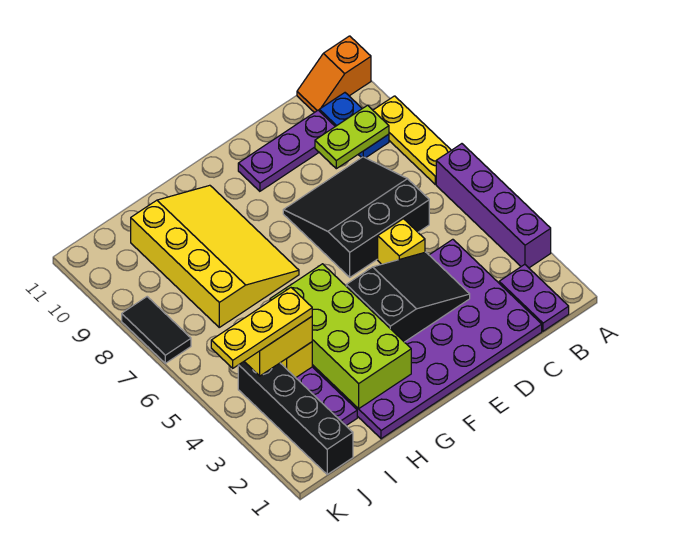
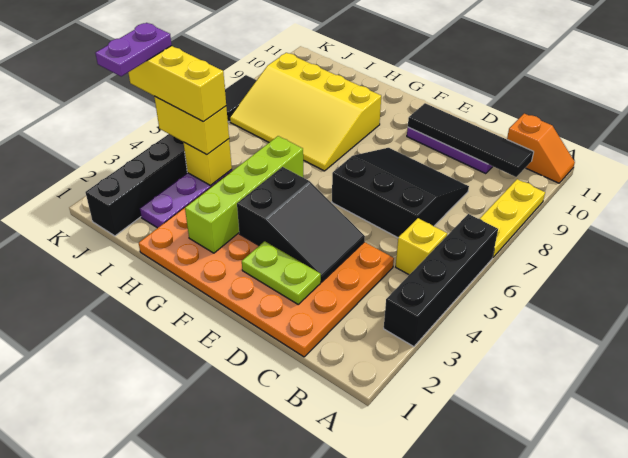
purple 1x4 brick [436,144,551,268] -> black 1x4 brick [384,214,498,347]
orange 1x2 slope [297,36,371,113] -> orange 1x2 slope turned to [507,114,575,183]
purple 1x2 plate [499,264,569,331] -> purple 1x2 plate moved to [95,23,172,77]
blue 1x2 plate [319,93,389,158] -> none
lime 1x2 plate [315,105,389,169] -> lime 1x2 plate moved to [242,241,321,304]
none -> black 1x4 tile [408,103,534,177]
purple 4x6 plate [312,239,542,439] -> orange 4x6 plate [139,170,394,357]
yellow 1x1 brick [378,219,425,264] -> yellow 1x1 brick moved to [396,218,447,275]
lime 2x4 brick [270,264,411,409] -> lime 1x4 brick [185,136,303,253]
yellow 3x4 slope [131,185,299,327] -> yellow 3x4 slope turned to [230,53,381,171]
yellow 1x3 plate [211,288,312,368] -> yellow 1x3 brick [128,46,226,122]

